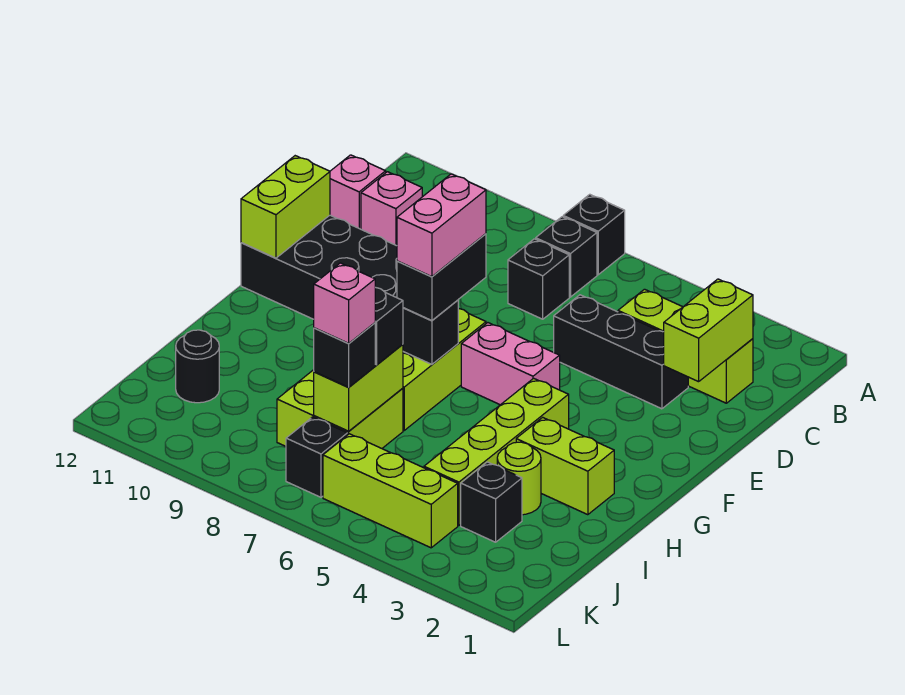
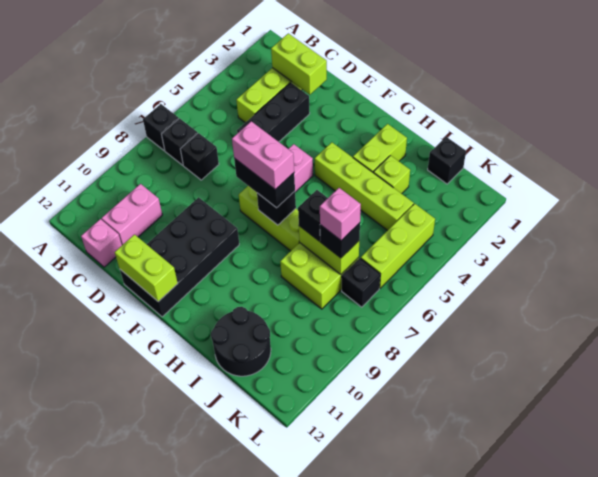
pink 1x1 brick [361,172,422,246] -> pink 1x2 brick [102,184,162,245]
lime 1x1 round brick [497,442,541,515] -> lime 1x1 brick [373,156,410,194]
black 1x1 brick [461,462,522,542] -> black 1x1 brick moved to [428,137,466,184]
black 1x1 round brick [176,330,219,403] -> black 2x2 round brick [211,307,271,376]

